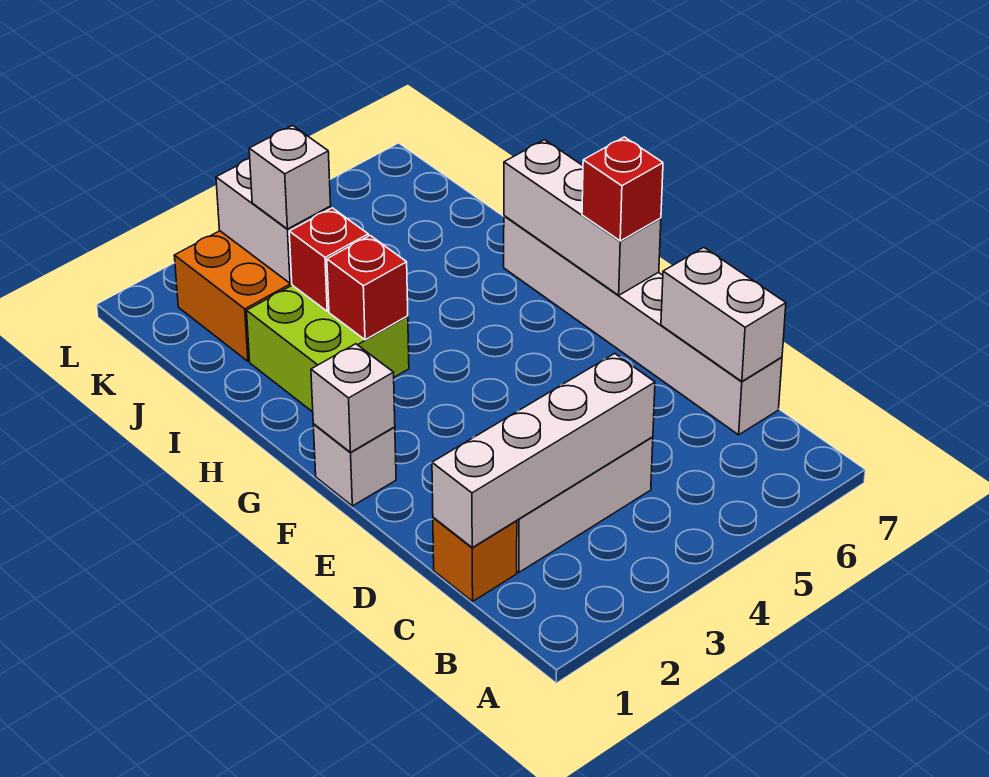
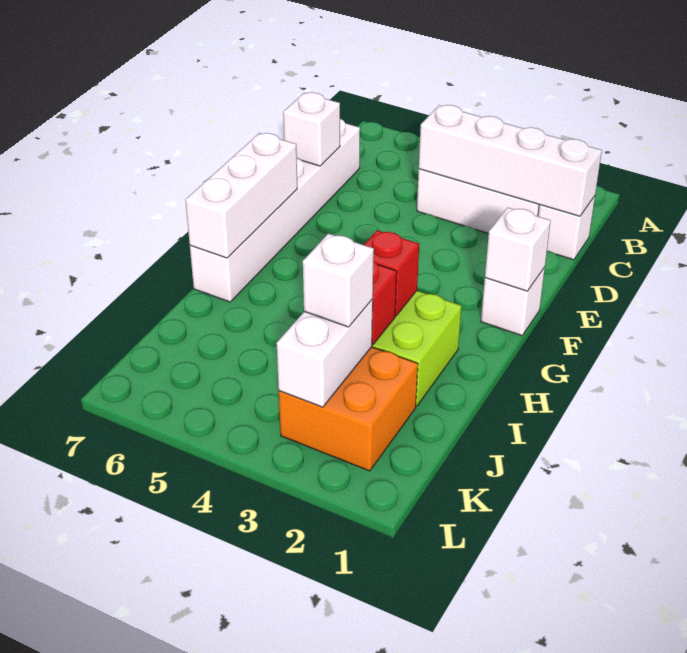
orange 1x1 brick [433,518,517,601] -> white 1x1 brick [538,196,595,260]
white 1x2 brick [661,247,786,381] -> white 1x1 brick [283,92,340,166]
red 1x1 brick [582,137,663,241] -> none

